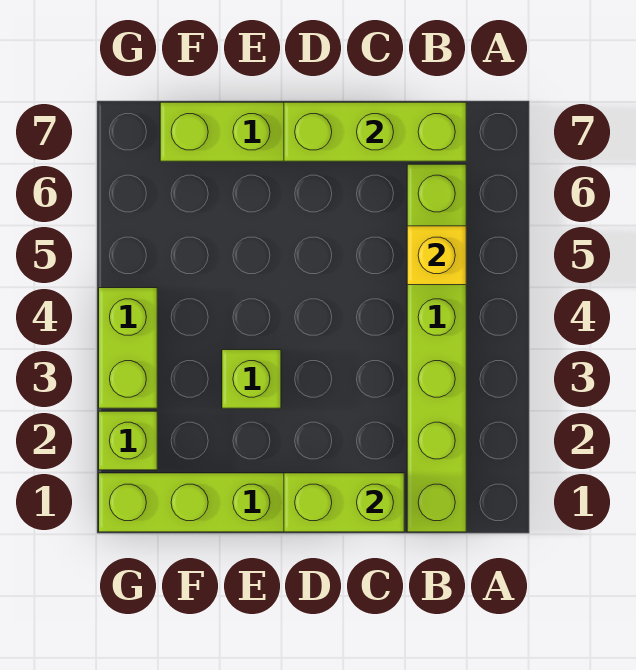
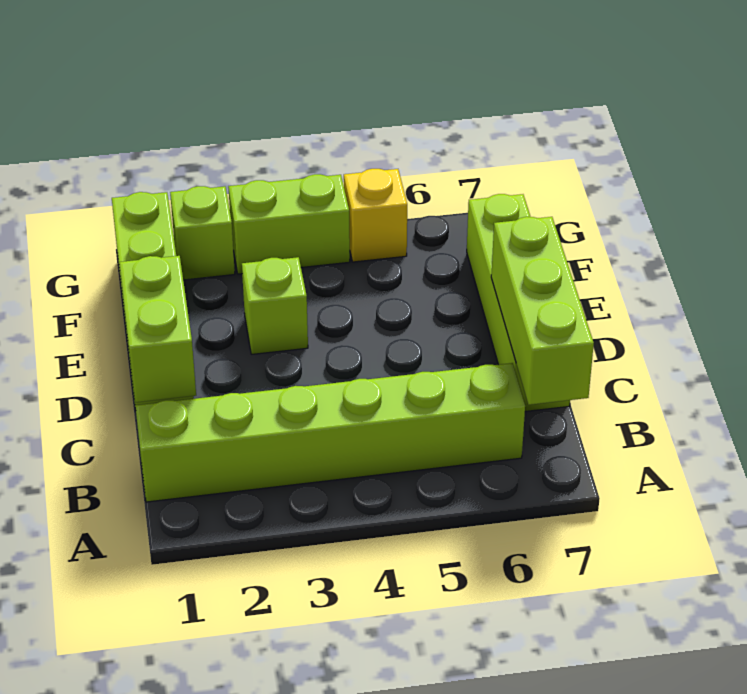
yellow 1x1 brick [407,226,466,285] -> yellow 1x1 brick moved to [344,169,407,262]

